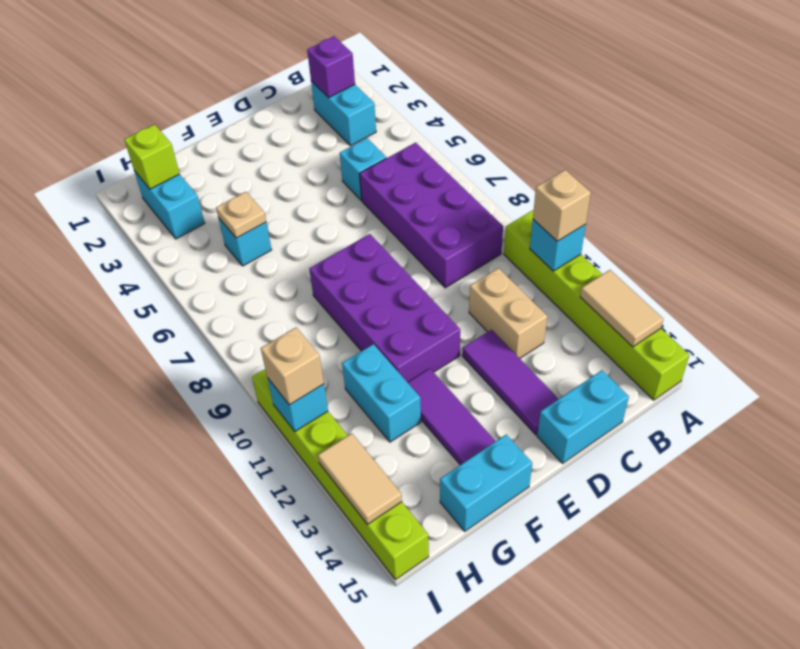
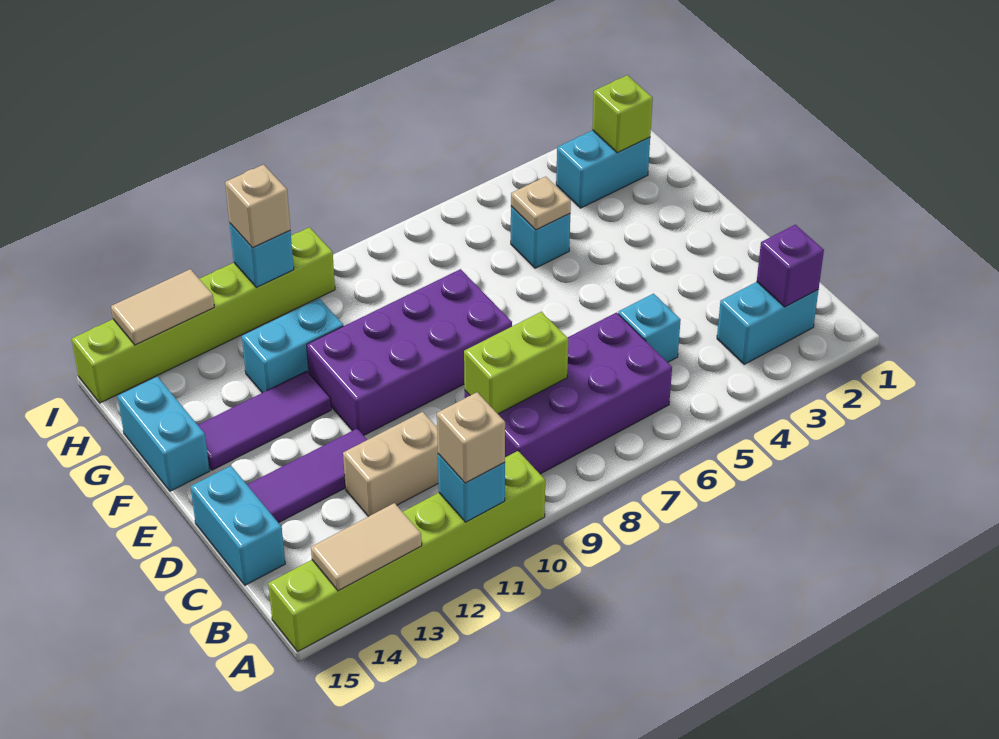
none -> lime 1x2 brick [464,312,568,414]

